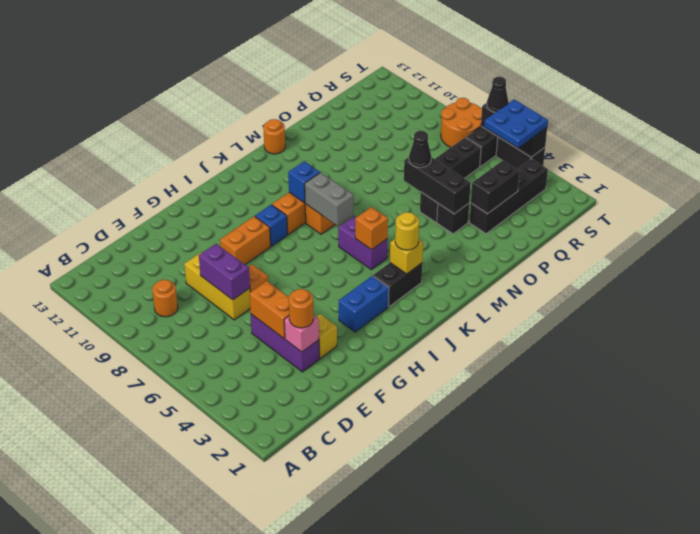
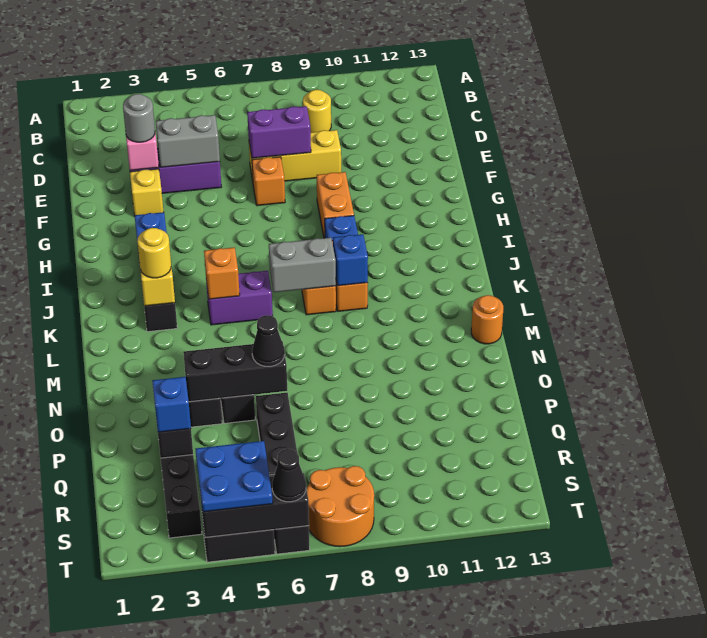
orange 1x1 round brick [152,280,178,317] -> yellow 1x1 round brick [303,90,331,132]
orange 1x1 round brick [289,289,313,328] -> grey 1x1 round brick [123,94,155,142]
orange 1x2 brick [249,281,289,339] -> grey 1x2 brick [156,115,220,167]
none -> blue 1x1 brick [152,377,191,432]

